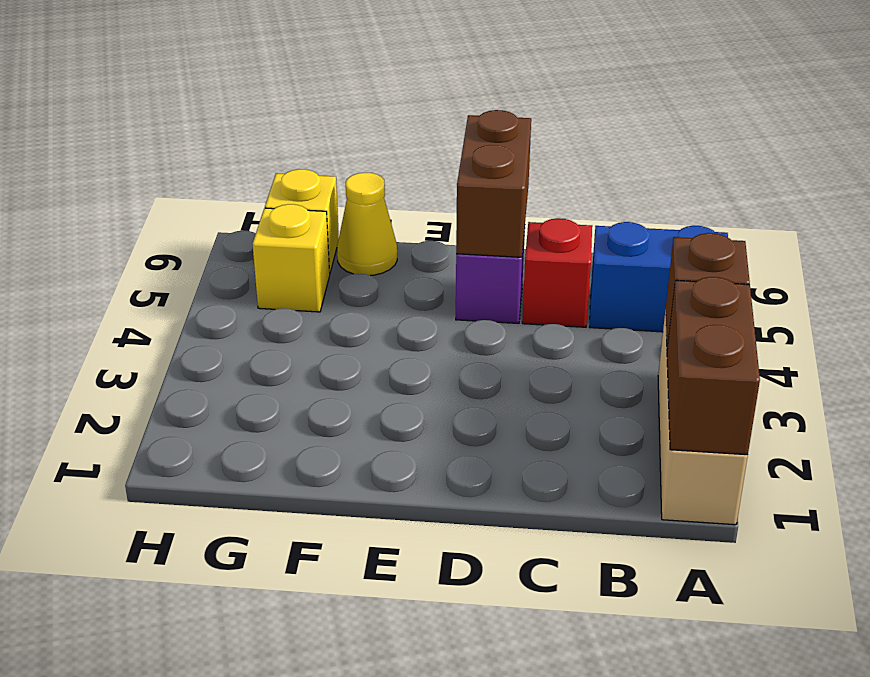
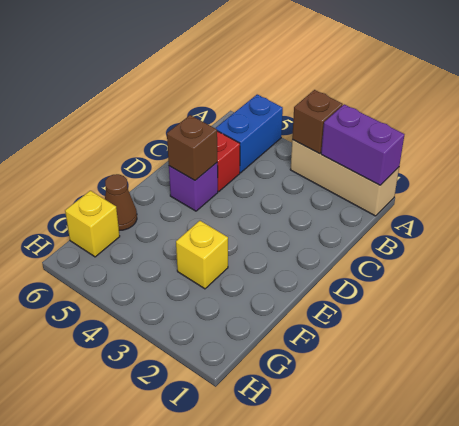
brown 1x2 brick [667,277,760,455] -> purple 1x2 brick [321,104,404,185]
brown 1x2 brick [456,110,531,257] -> brown 1x1 brick [167,115,217,180]
yellow 1x1 cone [337,172,397,275] -> brown 1x1 cone [105,174,137,230]
yellow 1x1 brick [253,204,330,312] -> yellow 1x1 brick moved to [176,221,228,289]

